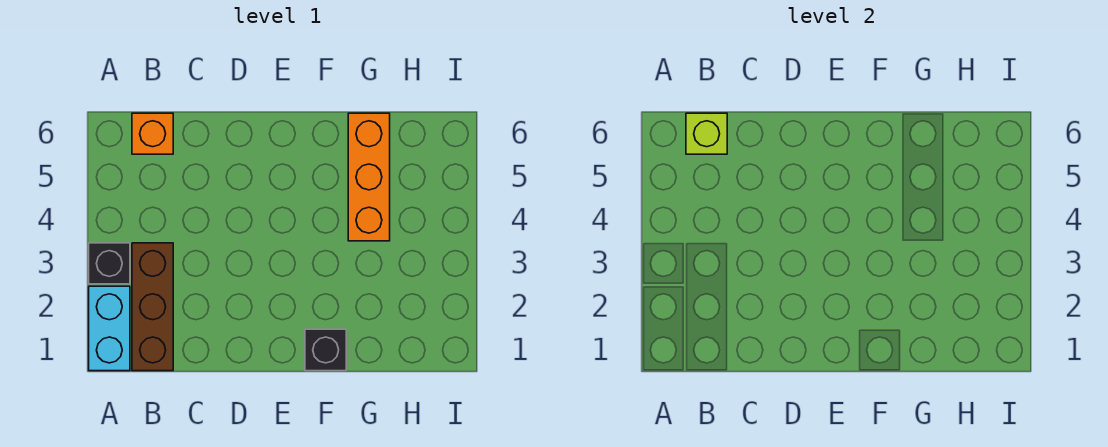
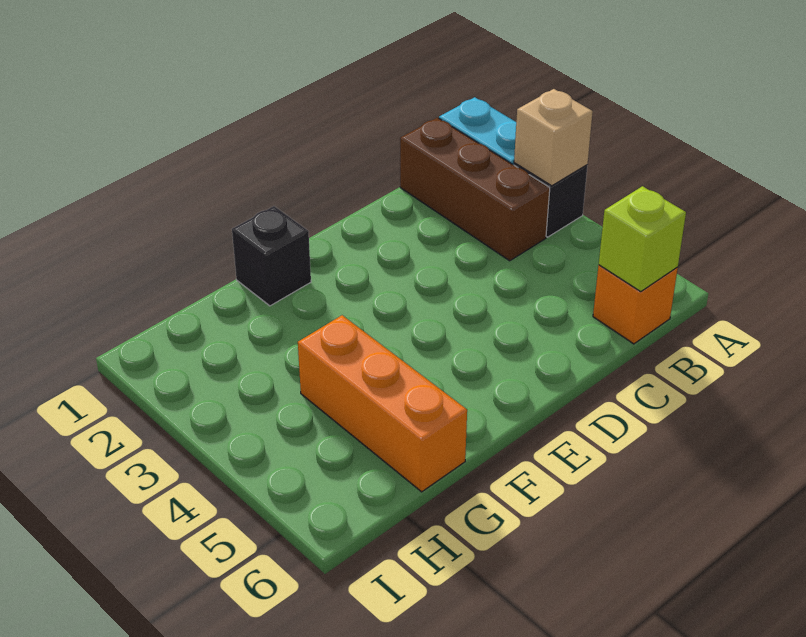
none -> tan 1x1 brick [514,89,593,186]

